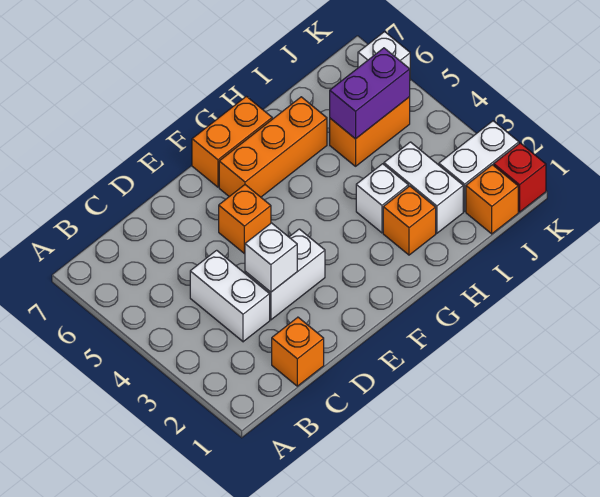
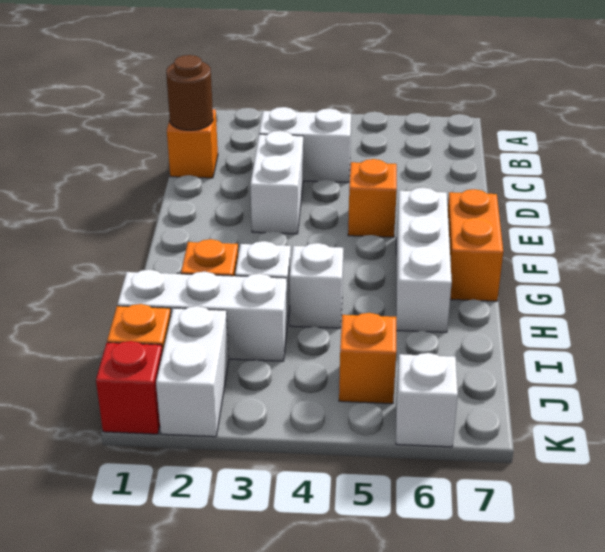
none -> brown 1x1 round brick [166,55,213,130]
white 1x1 brick [245,223,297,292] -> white 1x1 brick moved to [290,243,343,328]
orange 1x3 brick [219,97,327,197] -> white 1x3 brick [396,188,452,332]
white 1x2 brick [384,142,463,233] -> white 1x3 brick [117,270,287,361]
orange 1x2 brick [330,97,410,166] -> orange 1x1 brick [339,313,396,404]
purple 1x2 brick [330,48,410,139] -> none

